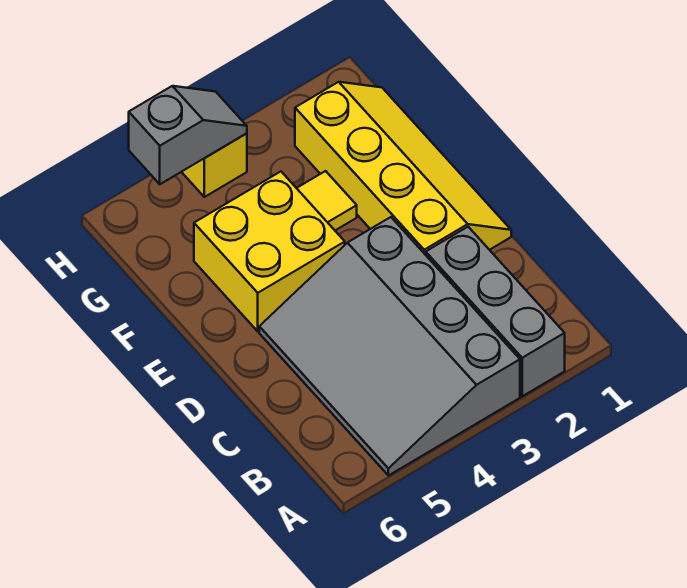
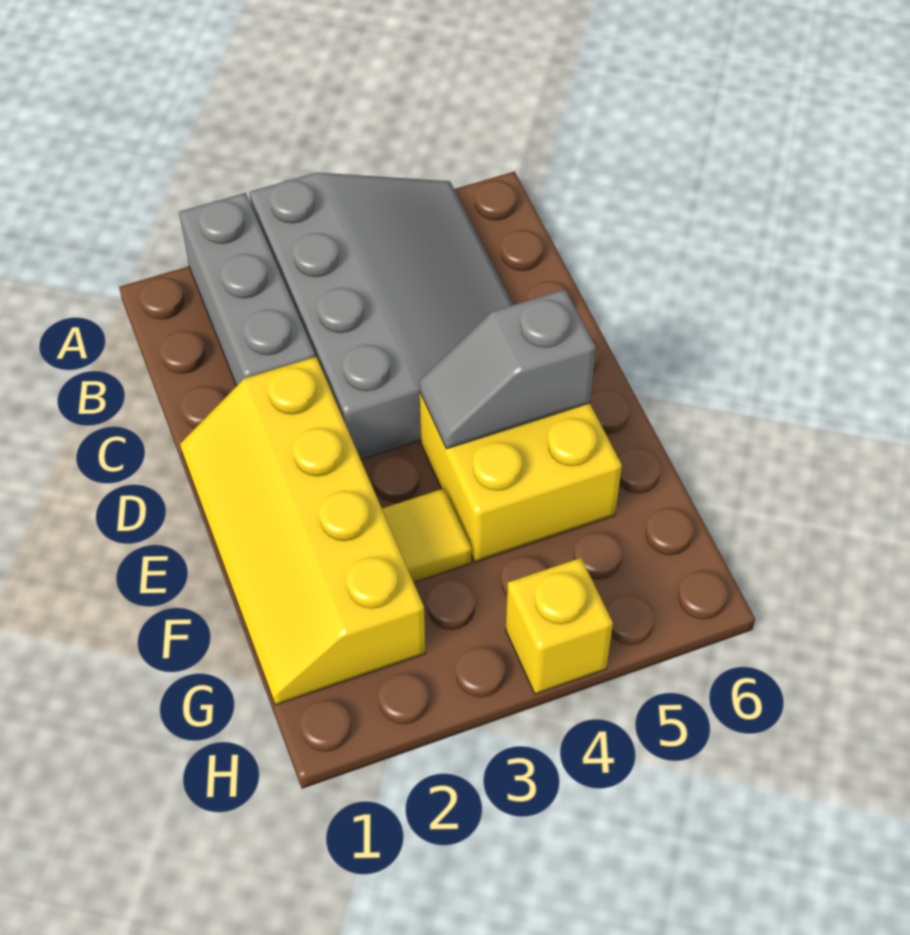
grey 1x2 slope [129,86,247,184] -> grey 1x2 slope moved to [419,289,596,449]

